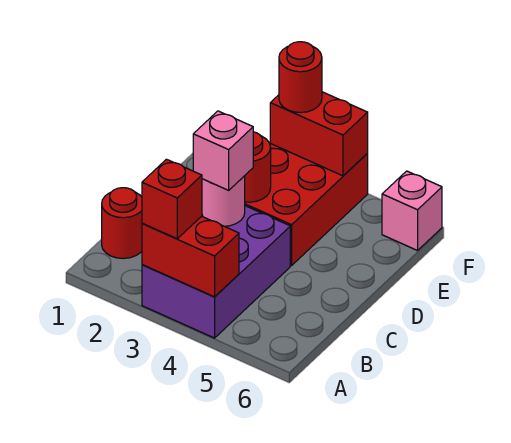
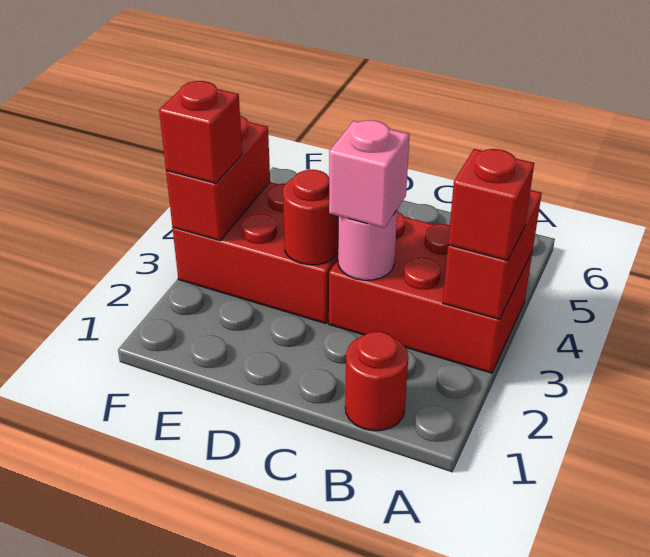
purple 2x3 brick [142,206,290,338] -> red 2x3 brick [329,212,533,373]
red 1x1 round brick [279,42,322,113] -> red 1x1 brick [159,81,242,184]
pink 1x1 brick [382,171,442,251] -> none

